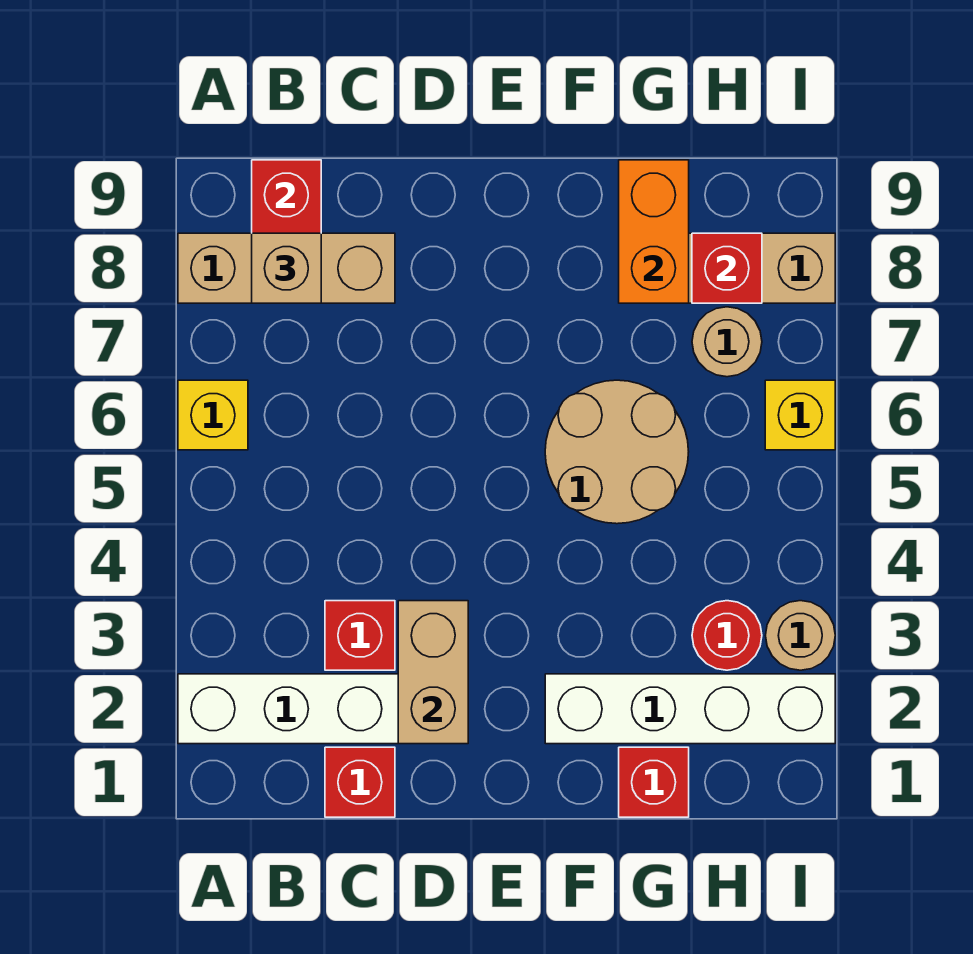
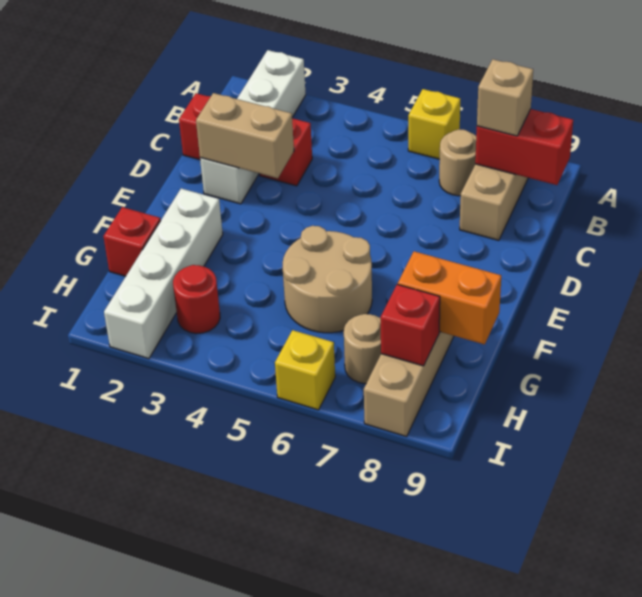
tan 1x1 round brick [766,601,835,670] -> tan 1x1 round brick moved to [439,129,476,196]

